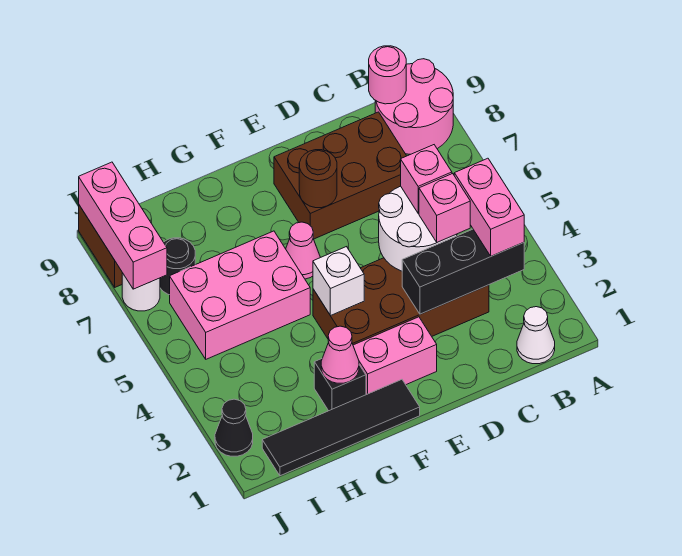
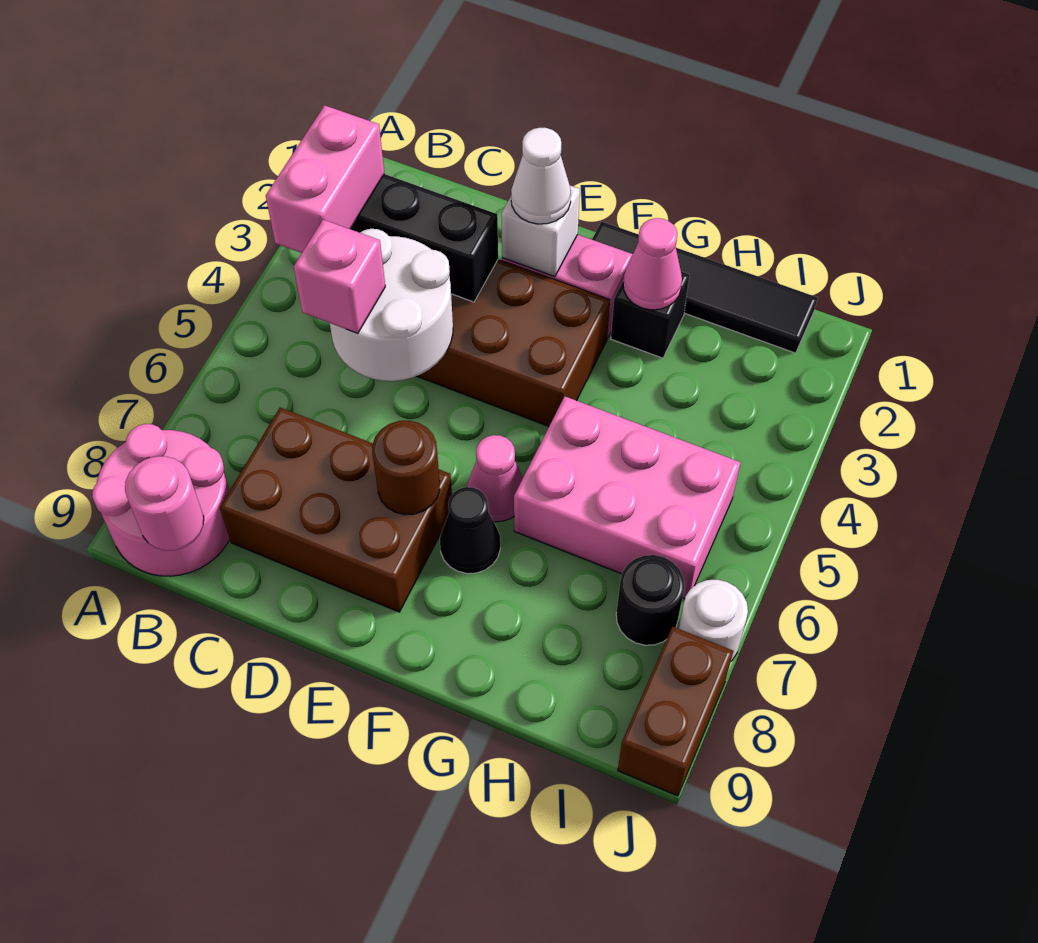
white 1x1 cone [517,307,555,364] -> white 1x1 cone moved to [511,128,571,224]
pink 1x1 brick [419,174,470,242] -> none
white 1x1 brick [313,247,364,316] -> white 1x1 brick moved to [501,186,580,277]
black 1x1 cone [215,399,253,456] -> black 1x1 cone moved to [440,487,500,574]
pink 1x3 brick [79,162,167,289] -> none

